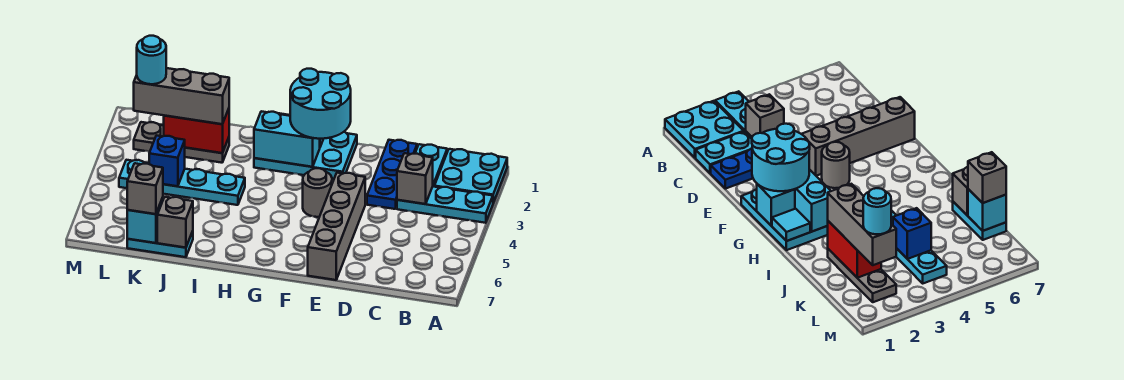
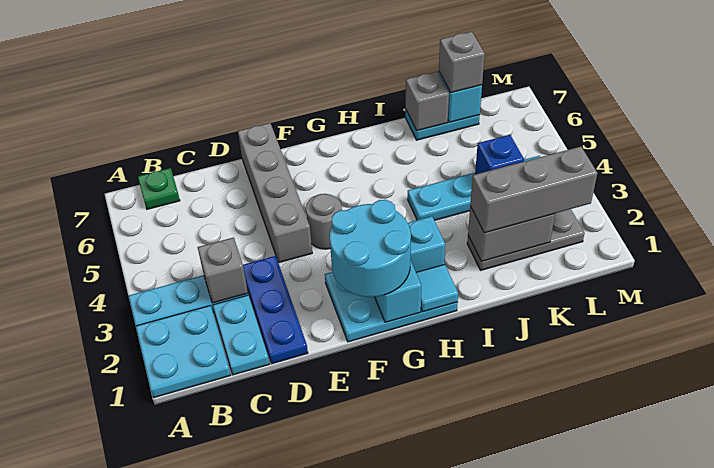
none -> green 1x1 plate [138,168,180,209]
red 1x2 brick [164,109,229,153] -> grey 1x2 brick [468,207,555,261]
cyan 1x1 round brick [137,36,166,84] -> none

